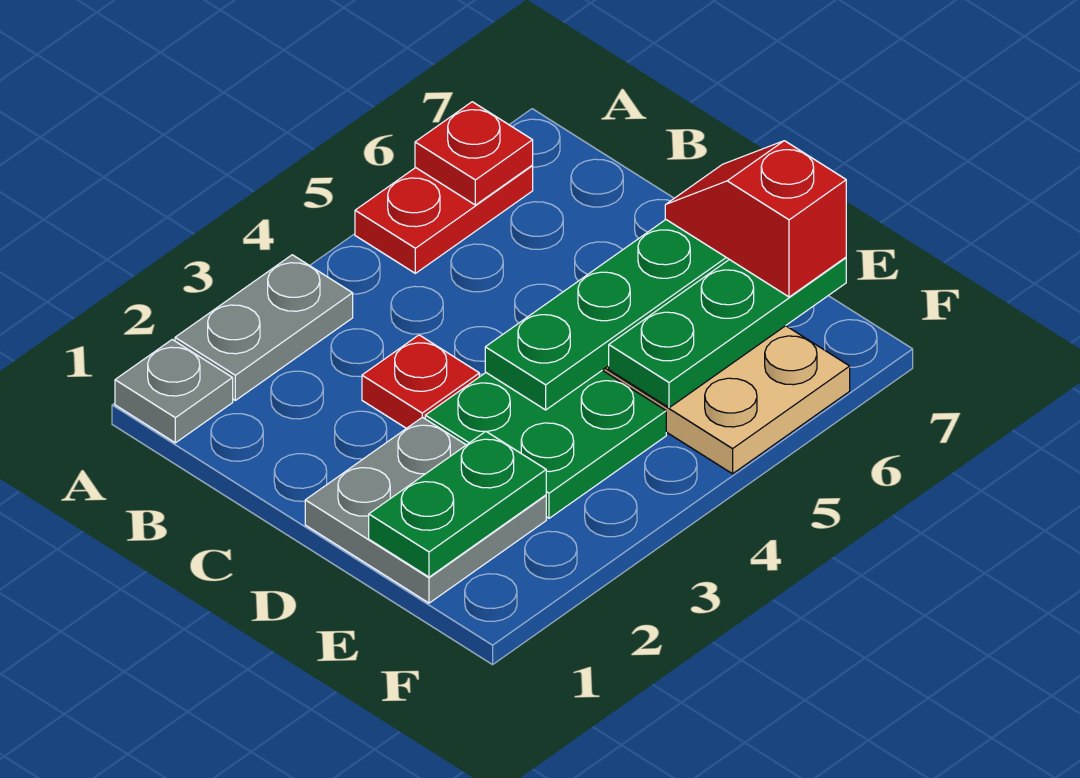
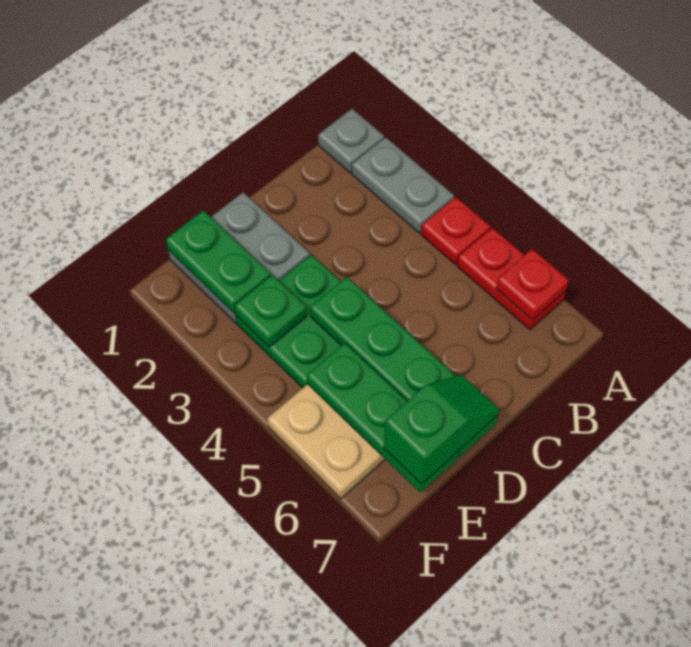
red 1x1 plate [362,335,479,428] -> red 1x1 plate moved to [421,197,490,265]
red 1x2 slope [665,141,846,297] -> green 1x2 slope [384,375,499,484]
none -> green 1x1 plate [235,275,307,347]

